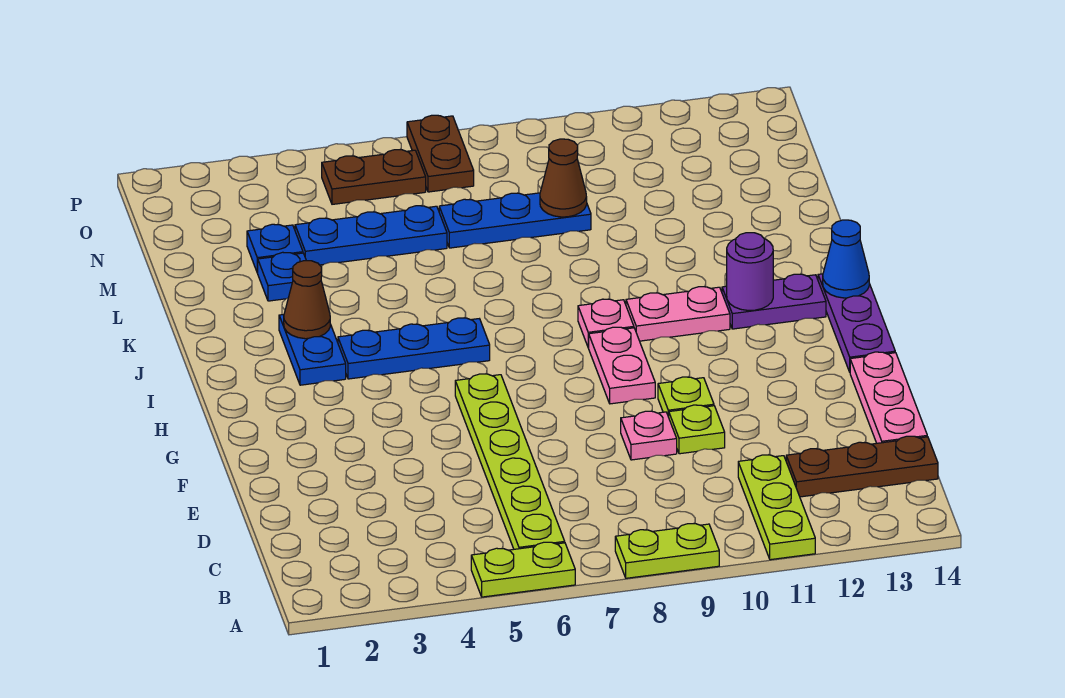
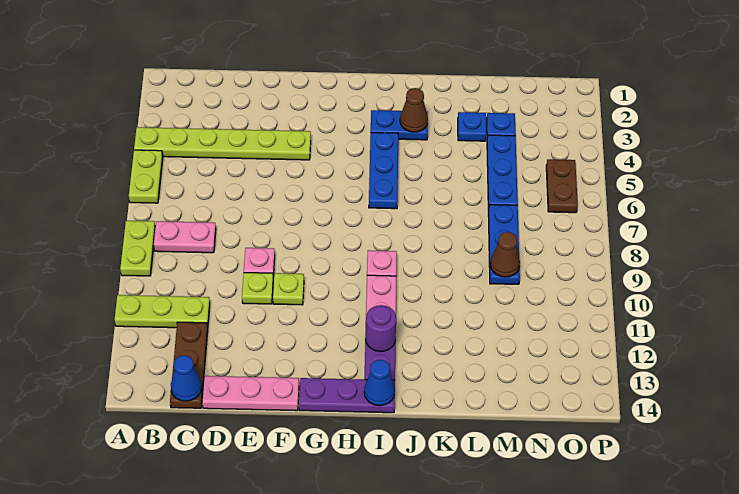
lime 1x6 plate [455,374,565,549] -> lime 1x6 plate moved to [134,127,311,160]
none -> blue 1x1 cone [171,355,202,401]
pink 1x2 plate [588,327,655,404] -> pink 1x2 plate moved to [154,221,216,253]
brown 1x2 plate [407,115,474,192] -> none

